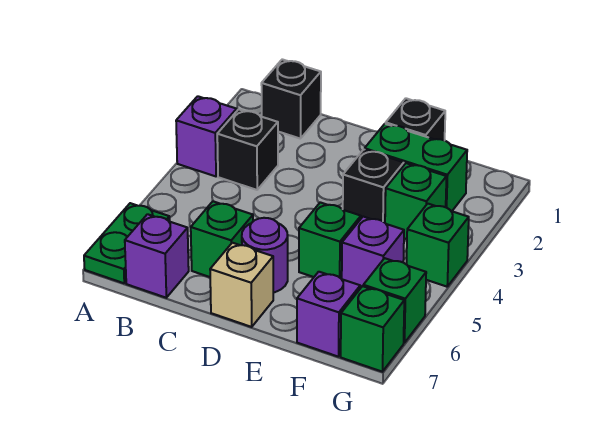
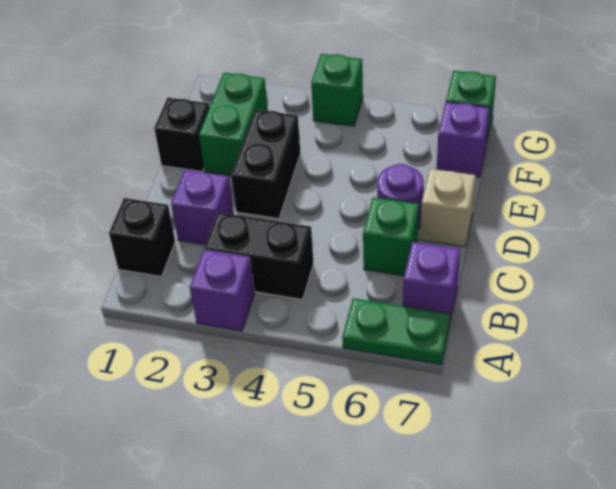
black 1x1 brick [217,109,278,190] -> black 1x2 brick [204,212,314,300]
black 1x1 brick [343,150,404,223] -> black 1x2 brick [231,110,301,219]
green 1x1 brick [299,202,361,279] -> none
green 1x1 brick [385,163,447,239] -> none
purple 1x1 brick [342,217,404,288] -> purple 1x1 brick moved to [171,170,233,245]
green 1x1 brick [363,258,426,343] -> none

